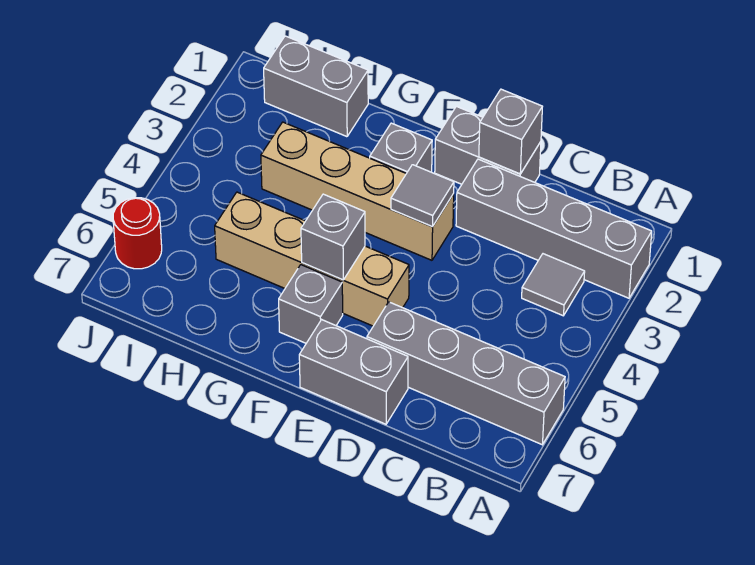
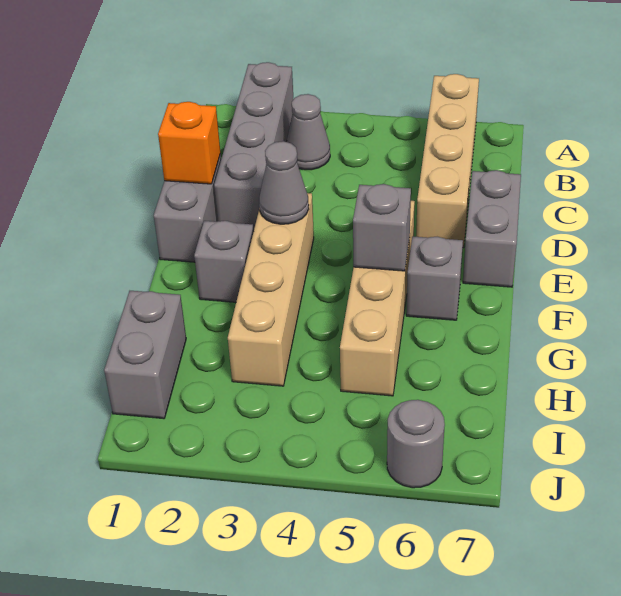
grey 1x4 brick [367,302,565,445] -> tan 1x4 brick [416,74,479,248]
grey 1x1 tile [522,254,585,316] -> grey 1x1 cone [287,94,330,170]
grey 1x1 brick [479,89,542,174] -> orange 1x1 brick [158,102,220,184]
grey 1x1 tile [391,165,454,227] -> grey 1x1 cone [259,141,309,224]
red 1x1 round brick [113,198,162,269] -> grey 1x1 round brick [387,400,445,488]

